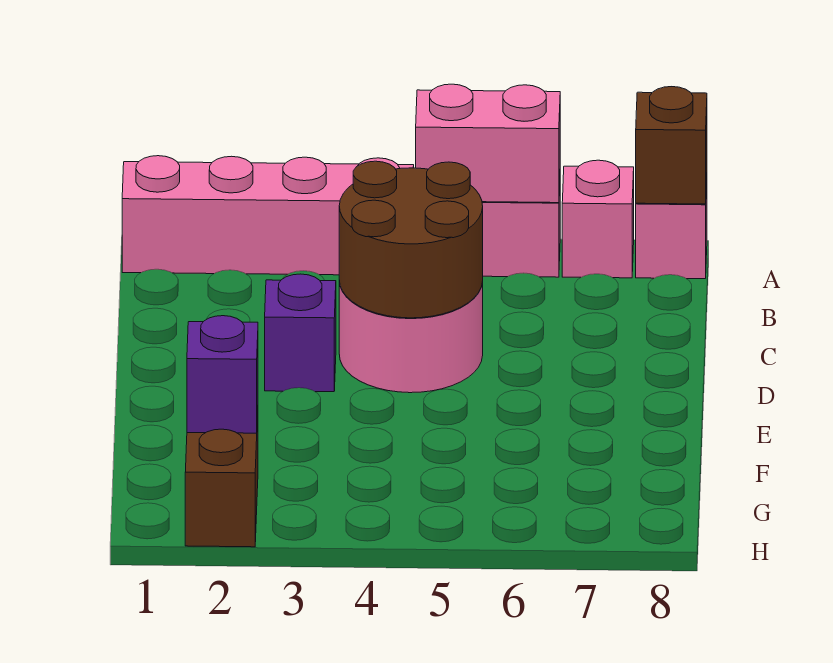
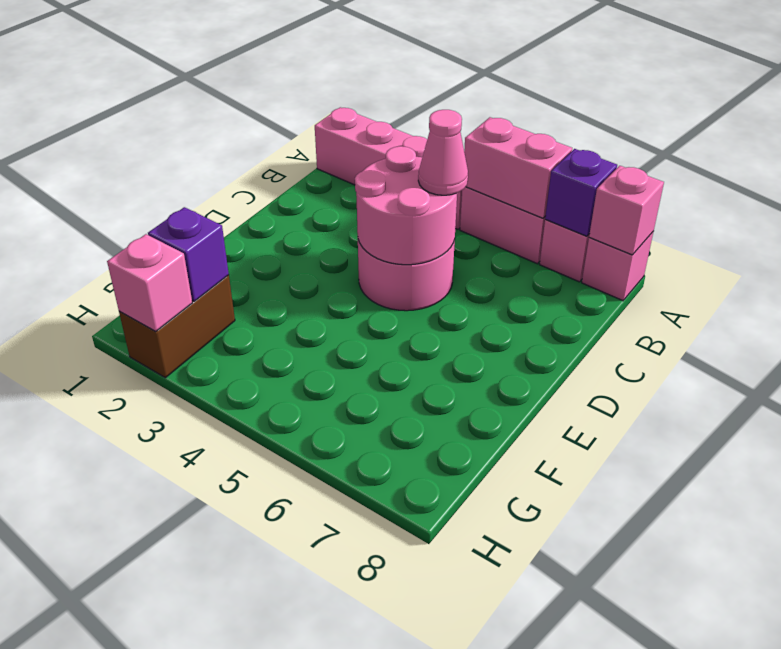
brown 1x1 brick [636,87,707,204] -> pink 1x1 brick [589,166,664,255]
brown 2x2 round brick [339,161,483,318] -> pink 2x2 round brick [355,146,457,265]
none -> pink 1x1 cone [418,110,468,195]
purple 1x1 brick [265,274,336,392] -> purple 1x1 brick moved to [545,149,617,236]
none -> pink 1x1 brick [107,234,192,331]

